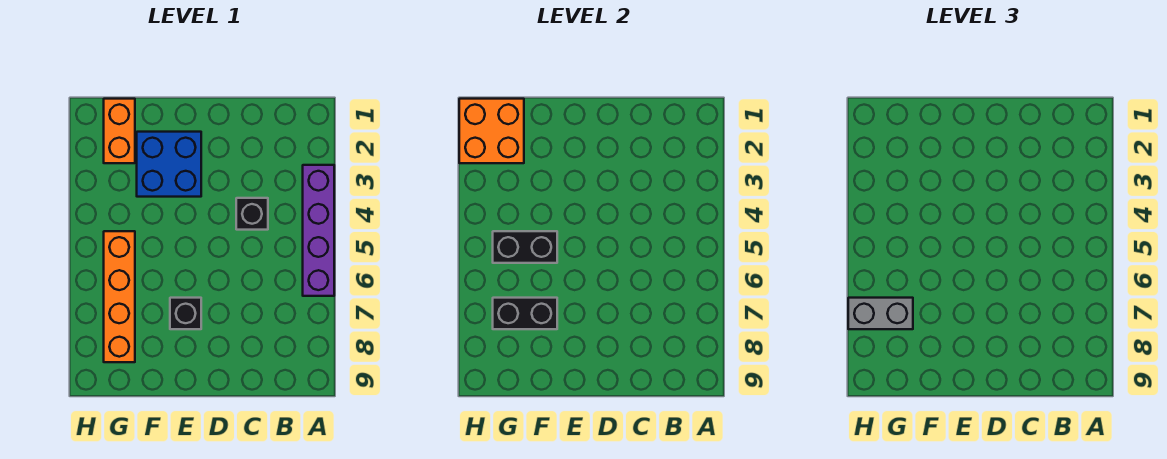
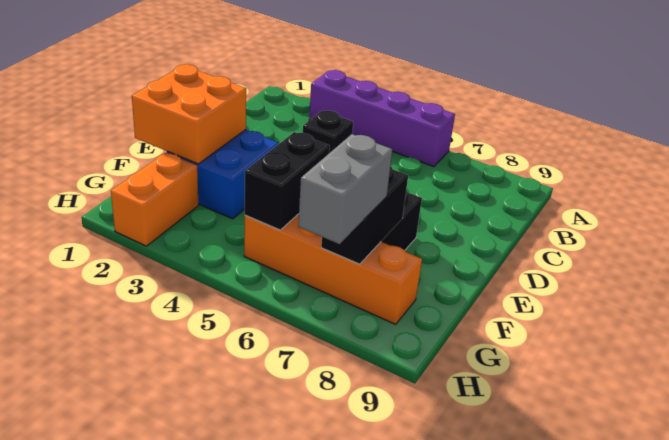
orange 1x2 brick [104,99,135,163] -> orange 1x2 brick turned to [111,153,198,246]
orange 2x2 brick [459,99,524,163] -> orange 2x2 brick moved to [132,64,246,164]

